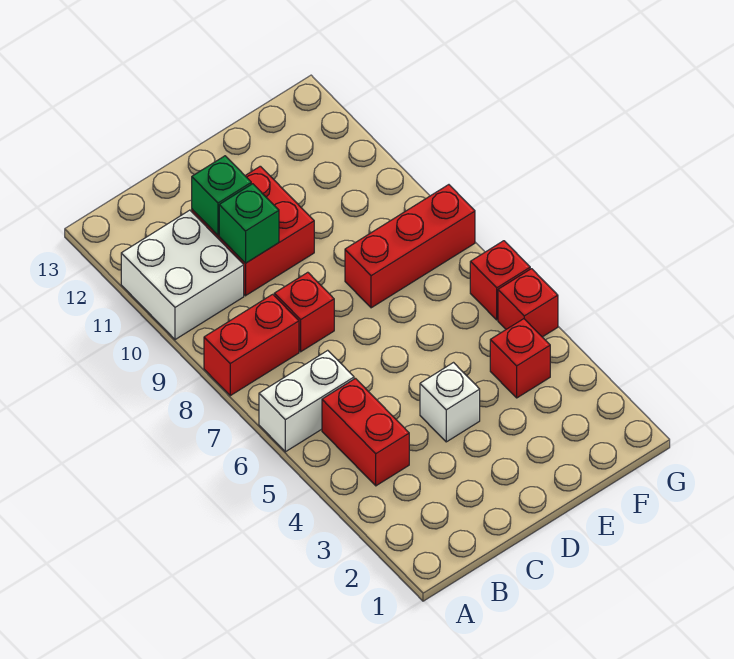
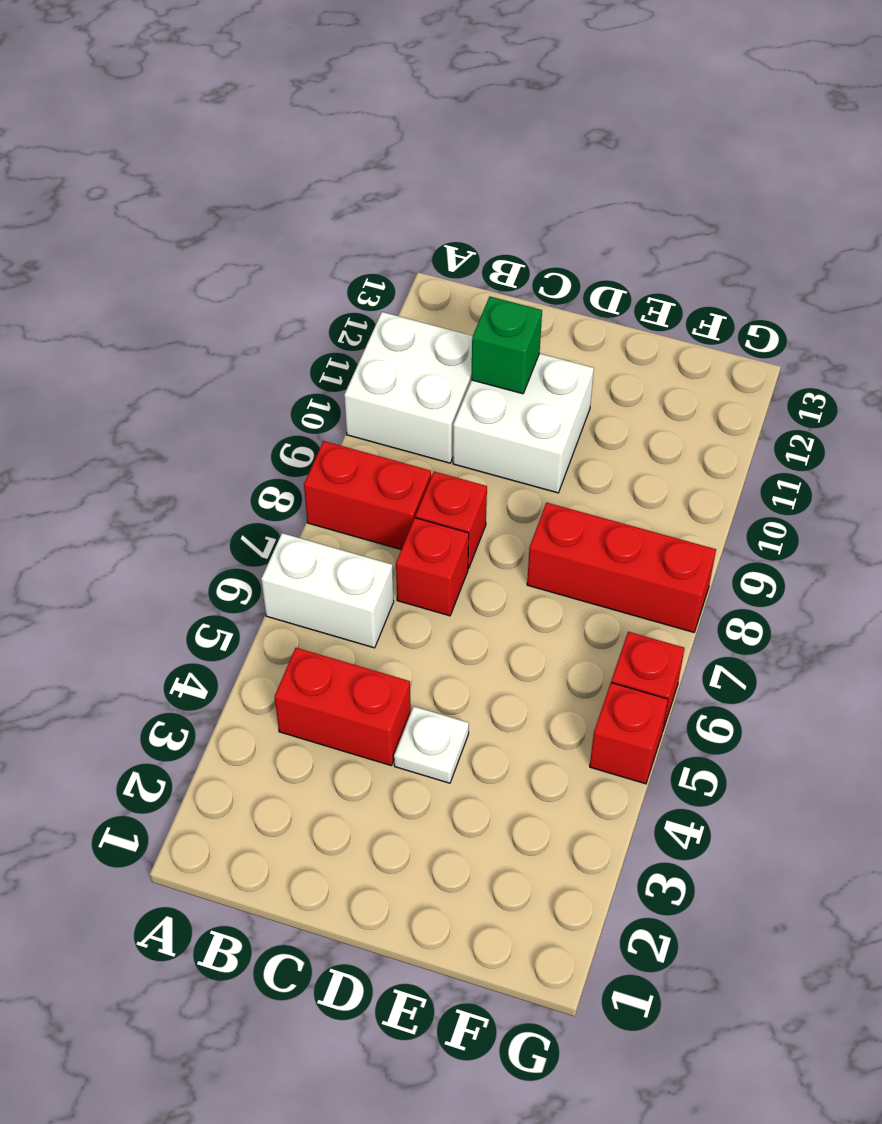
red 1x2 brick [322,378,409,486] -> red 1x2 brick turned to [275,648,411,766]
red 2x2 brick [192,166,314,296] -> white 2x2 brick [453,353,594,493]
green 1x1 brick [219,184,279,263] -> none
white 1x1 brick [420,363,480,442] -> white 1x1 plate [394,706,469,783]
red 1x1 brick [490,319,550,398] -> red 1x1 brick moved to [396,518,469,616]

